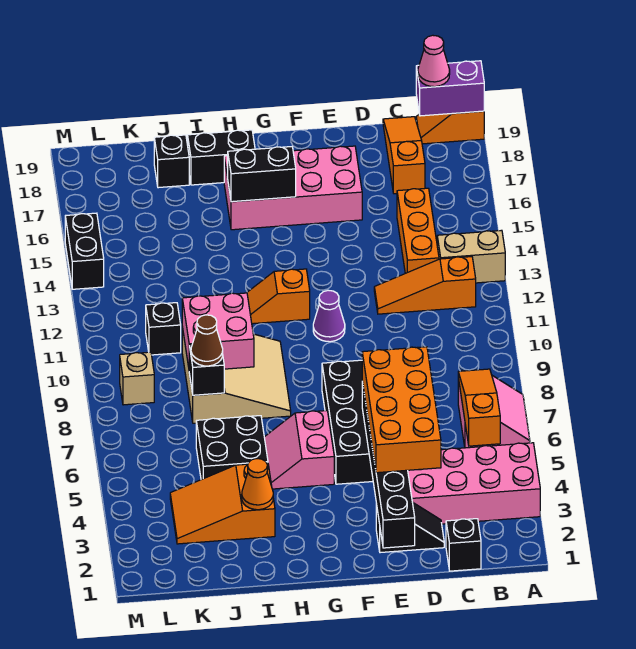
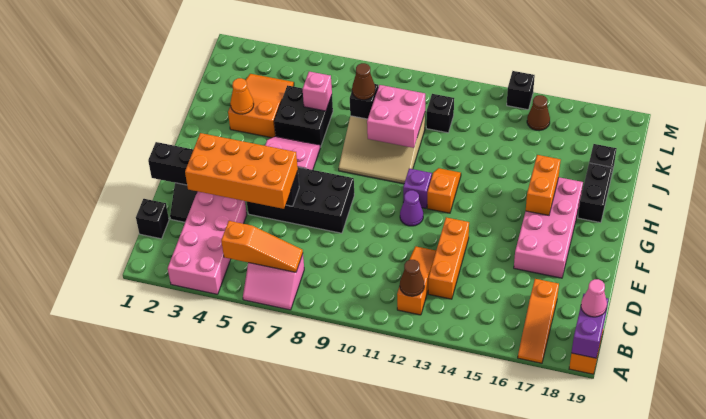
tan 1x2 brick [437,230,505,283] -> none
none -> brown 1x1 cone [400,260,424,296]
orange 1x3 brick [397,188,439,273] -> orange 1x3 brick turned to [428,217,469,299]
orange 1x3 slope [383,117,425,194] -> orange 1x3 slope turned to [518,279,559,363]
none -> purple 1x1 brick [403,169,432,208]
black 1x2 brick [228,147,296,202] -> orange 1x2 brick [526,155,561,215]
none -> pink 1x1 brick [303,72,332,111]
tan 1x1 brick [120,352,154,405] -> none
none -> brown 1x1 cone [527,95,550,131]
black 1x2 brick [65,213,104,289] -> black 1x1 brick [507,71,535,110]

